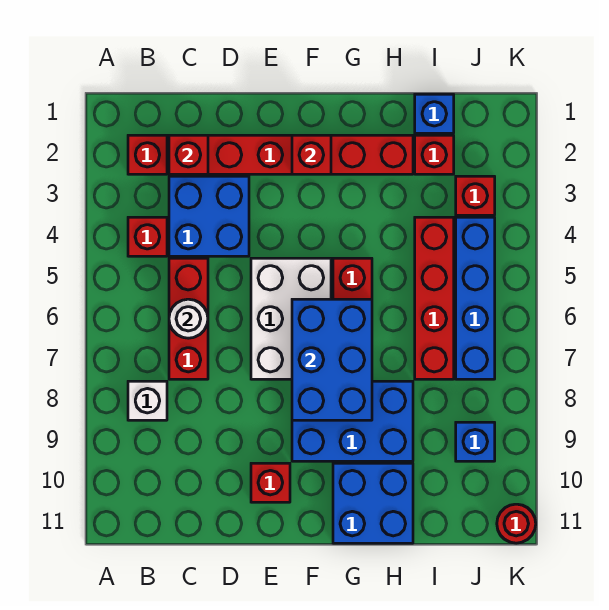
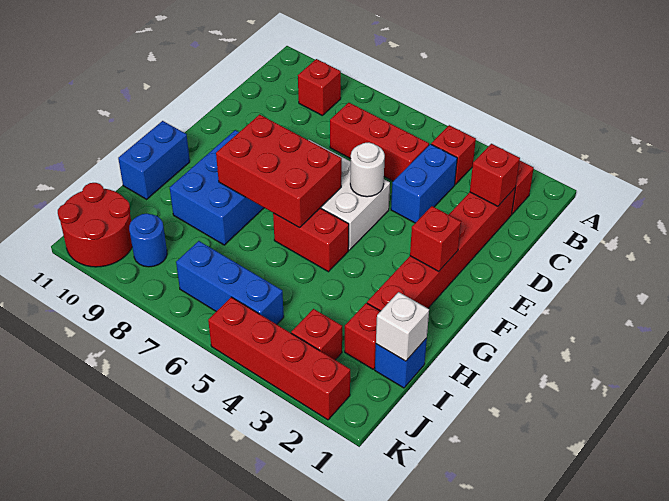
white 1x1 brick [128,381,167,420] -> white 1x1 brick moved to [376,292,429,361]
blue 2x2 brick [169,176,249,256] -> blue 1x2 brick [391,144,457,223]
white 1x1 round brick [169,299,208,338] -> white 1x1 round brick moved to [350,142,385,197]
red 1x1 brick [251,463,290,502] -> red 1x1 brick moved to [298,59,341,116]
blue 2x3 brick [292,299,372,420] -> red 2x3 brick [216,115,342,228]
blue 2x2 brick [333,463,413,543] -> blue 1x2 brick [118,121,190,199]
red 1x4 brick [415,217,454,379] -> red 1x4 brick moved to [208,297,350,420]
blue 1x4 brick [456,217,495,379] -> blue 1x3 brick [176,241,284,324]
blue 1x1 brick [456,422,495,461] -> blue 1x1 round brick [129,214,167,267]
red 1x1 round brick [497,504,536,543] -> red 2x2 round brick [58,183,132,267]

